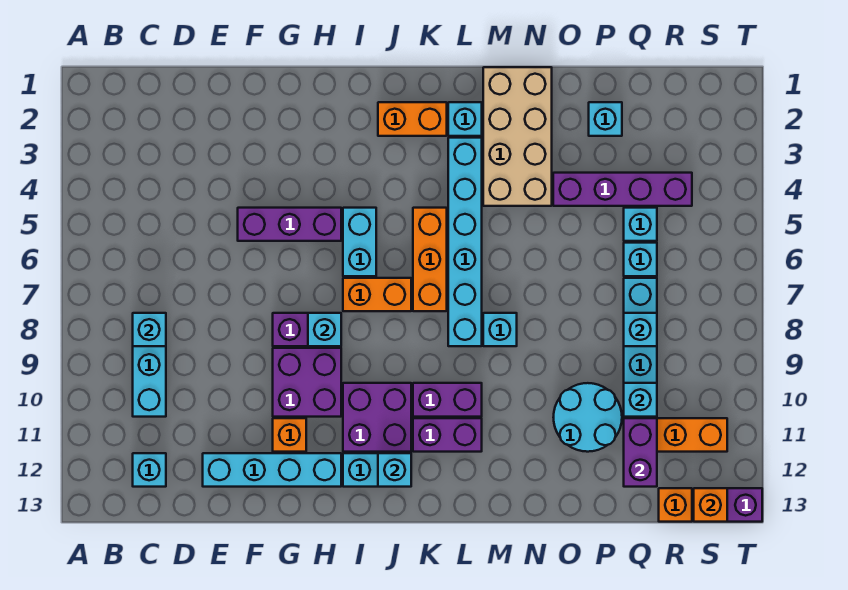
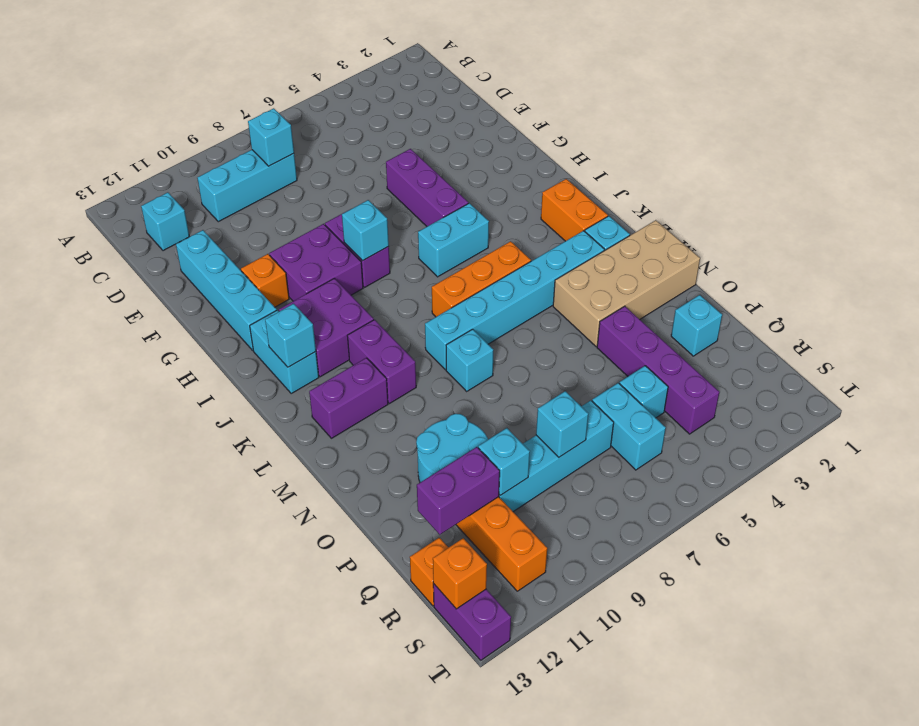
orange 1x2 brick [343,278,411,311] -> none
purple 1x2 brick [413,418,482,452] -> purple 1x2 brick turned to [309,358,388,438]
cyan 1x1 brick [624,243,657,276] -> cyan 1x2 brick [592,383,666,470]

